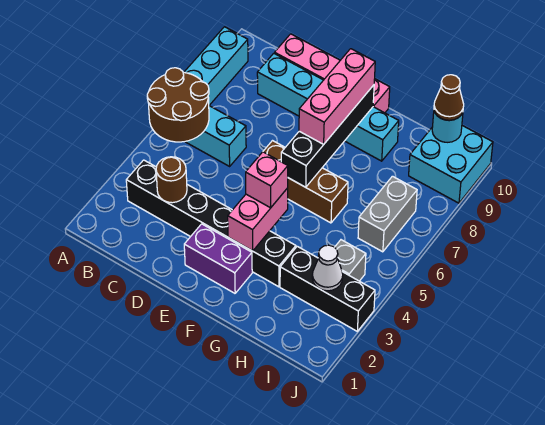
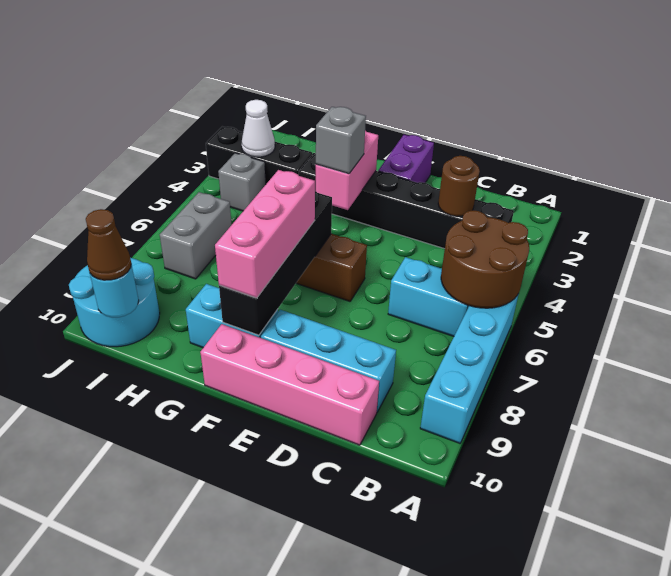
purple 1x2 brick [184,224,252,293] -> purple 1x2 brick turned to [378,135,434,183]
pink 1x1 brick [246,152,288,208] -> grey 1x1 brick [316,107,366,174]
cyan 2x2 brick [409,126,493,203] -> cyan 2x2 round brick [69,258,160,347]

